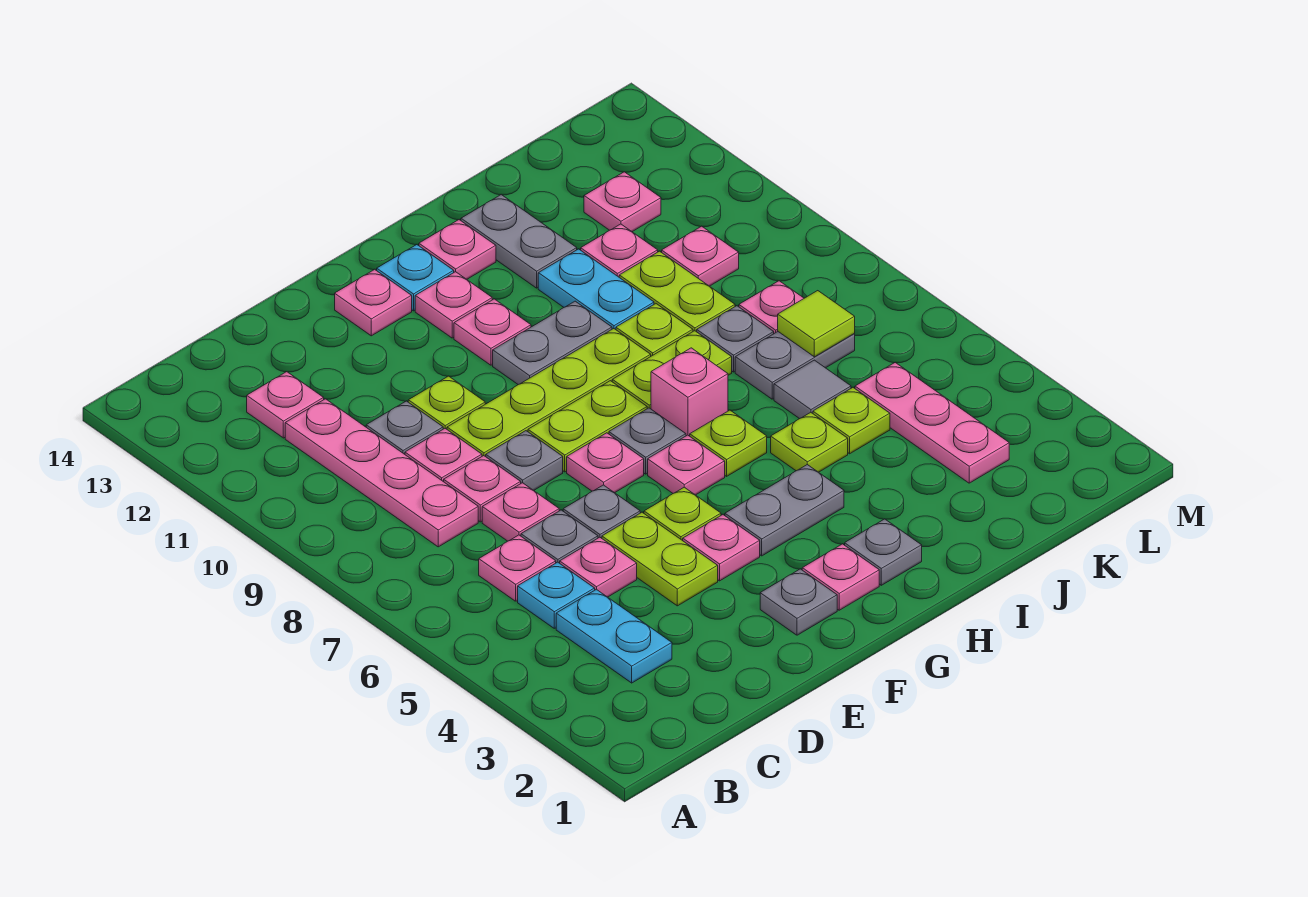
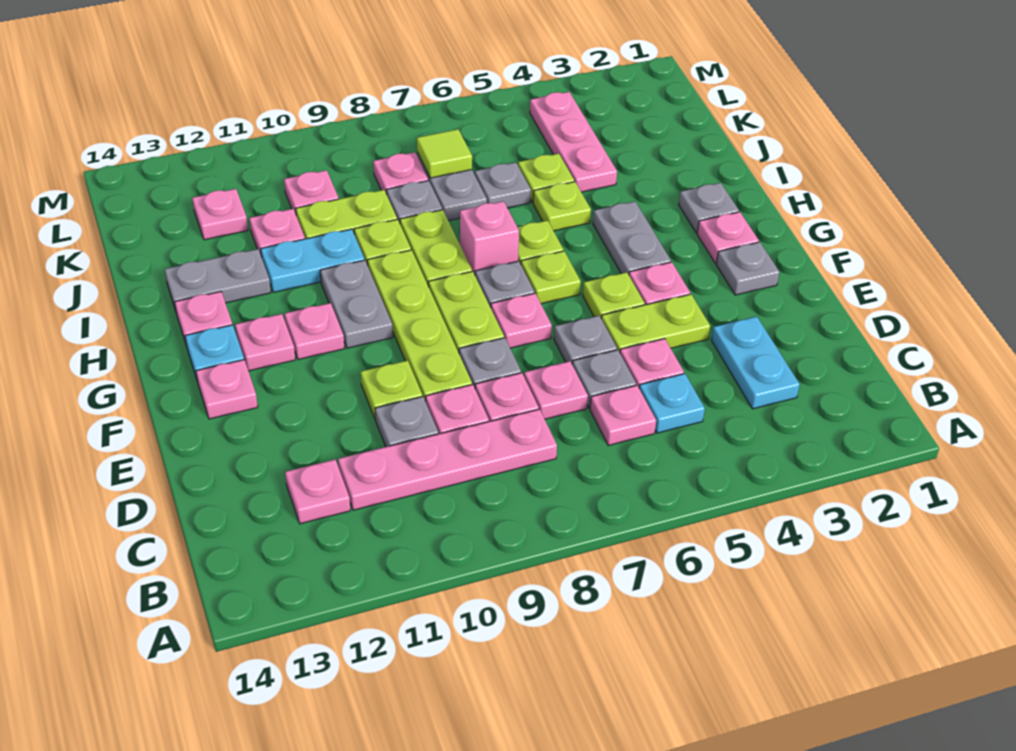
cyan 1x2 plate [556,589,672,683] -> cyan 1x2 plate turned to [711,317,800,409]
pink 1x1 plate [648,435,725,495] -> lime 1x1 plate [521,251,581,304]
grey 1x1 tile [774,360,851,419] -> grey 1x1 plate [475,162,531,208]
pink 1x3 plate [855,363,1009,483] -> pink 1x3 plate turned to [530,92,617,192]

